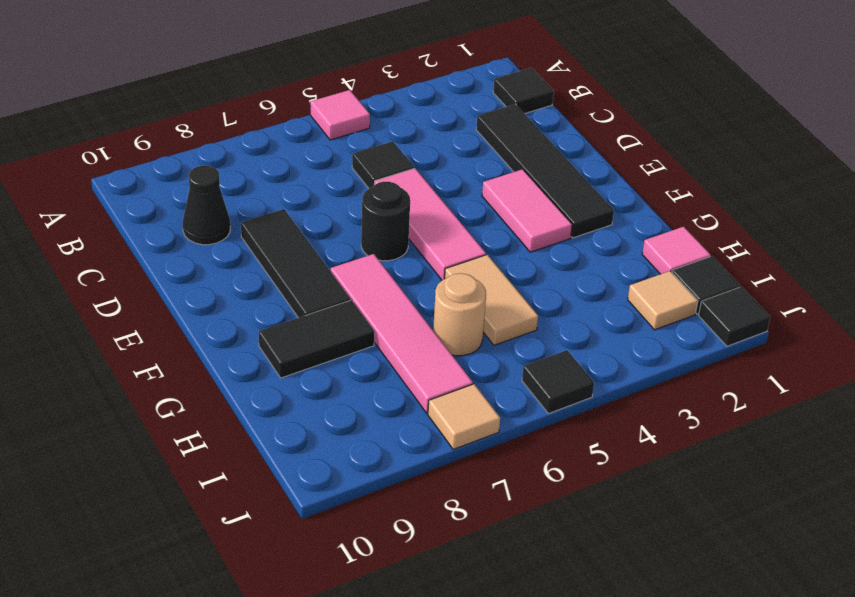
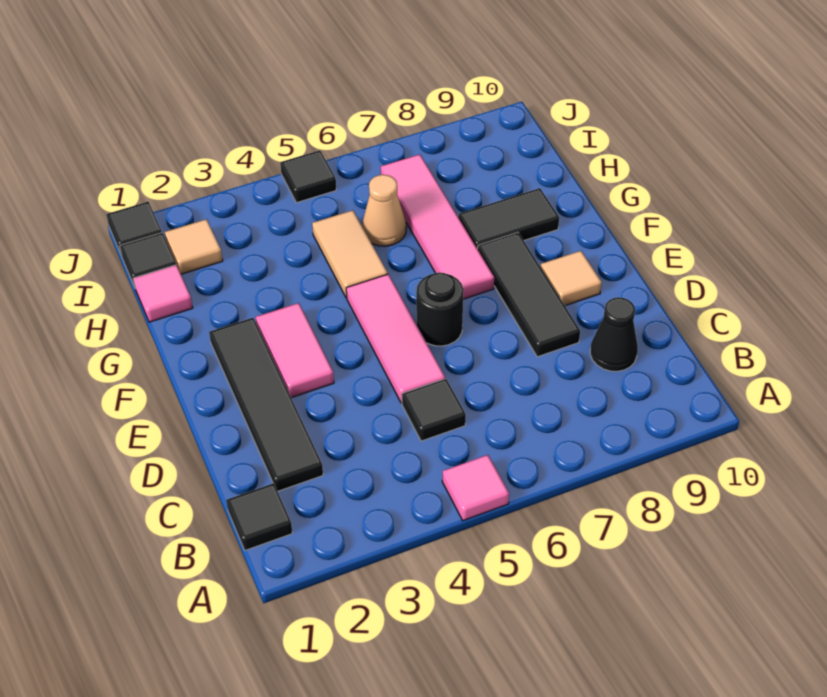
tan 1x1 round brick [433,273,486,356] -> tan 1x1 cone [362,175,406,246]
tan 1x1 tile [428,384,500,449] -> tan 1x1 tile moved to [540,251,602,306]

